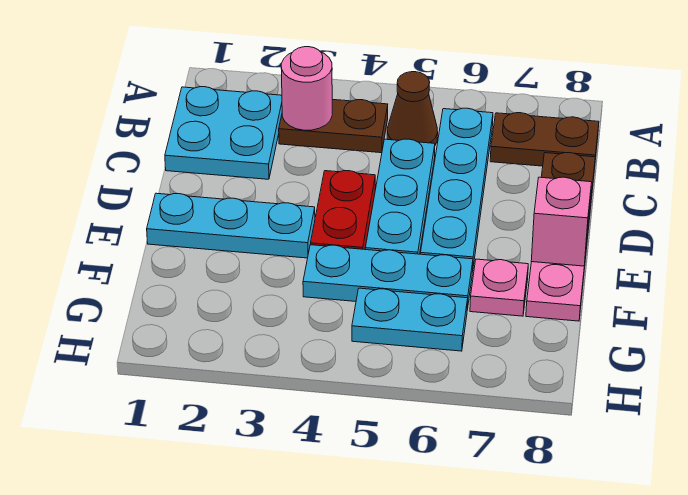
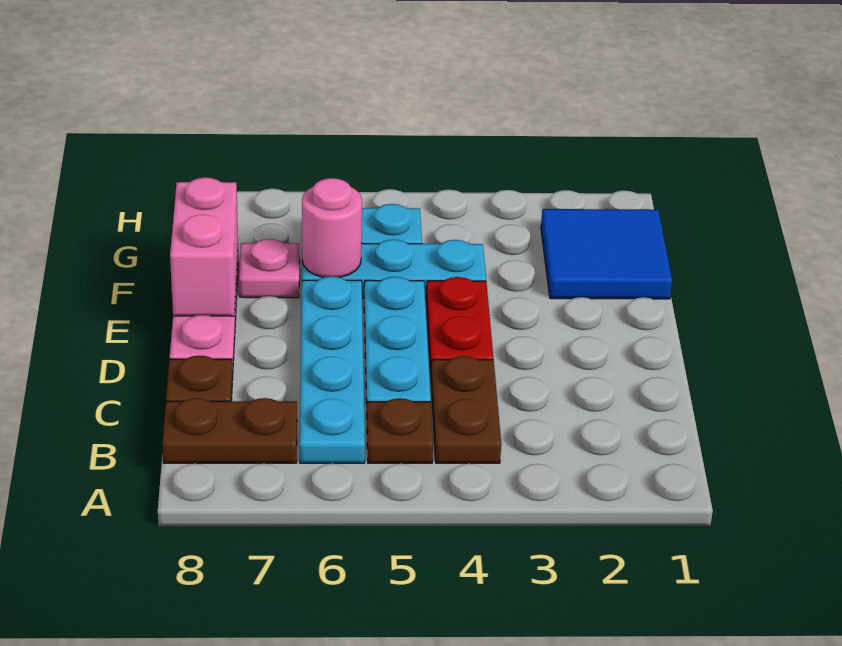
cyan 2x2 plate [165,87,282,179] -> none
brown 1x2 plate [279,99,388,153] -> brown 1x2 plate turned to [431,356,501,463]
pink 1x1 round brick [281,47,332,130] -> pink 1x1 round brick moved to [302,178,362,277]
brown 1x1 cone [387,72,438,145] -> brown 1x1 plate [367,398,433,463]
cyan 1x3 plate [147,193,315,258] -> none
pink 1x1 brick [531,177,592,266] -> pink 1x2 brick [170,177,238,316]
none -> blue 2x2 tile [541,209,672,299]

